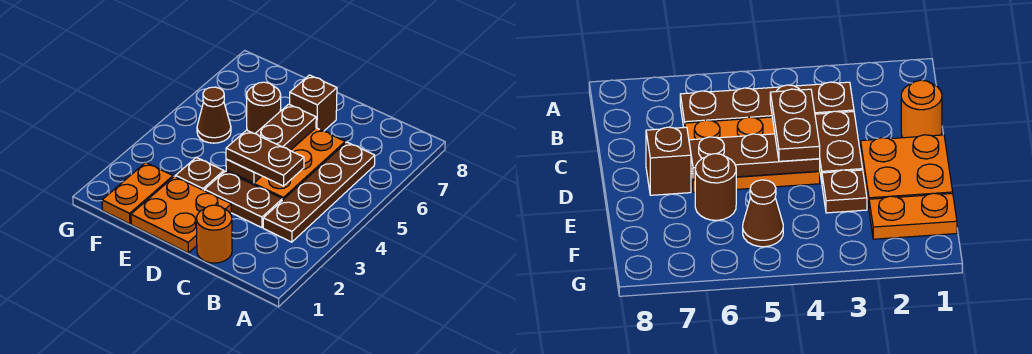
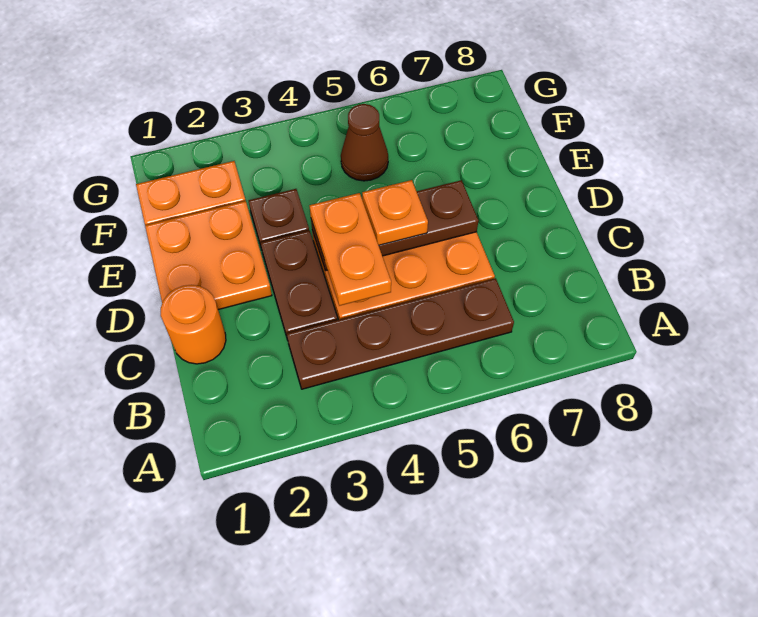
brown 1x2 plate [226,130,304,186] -> orange 1x2 plate [309,193,391,306]
none -> orange 1x1 plate [362,180,428,245]
brown 1x1 brick [290,75,337,131] -> none
brown 1x1 round brick [247,82,281,134] -> none

